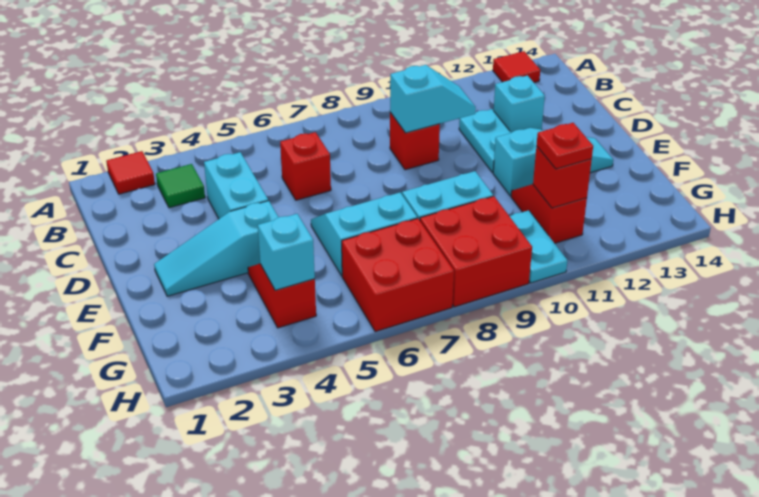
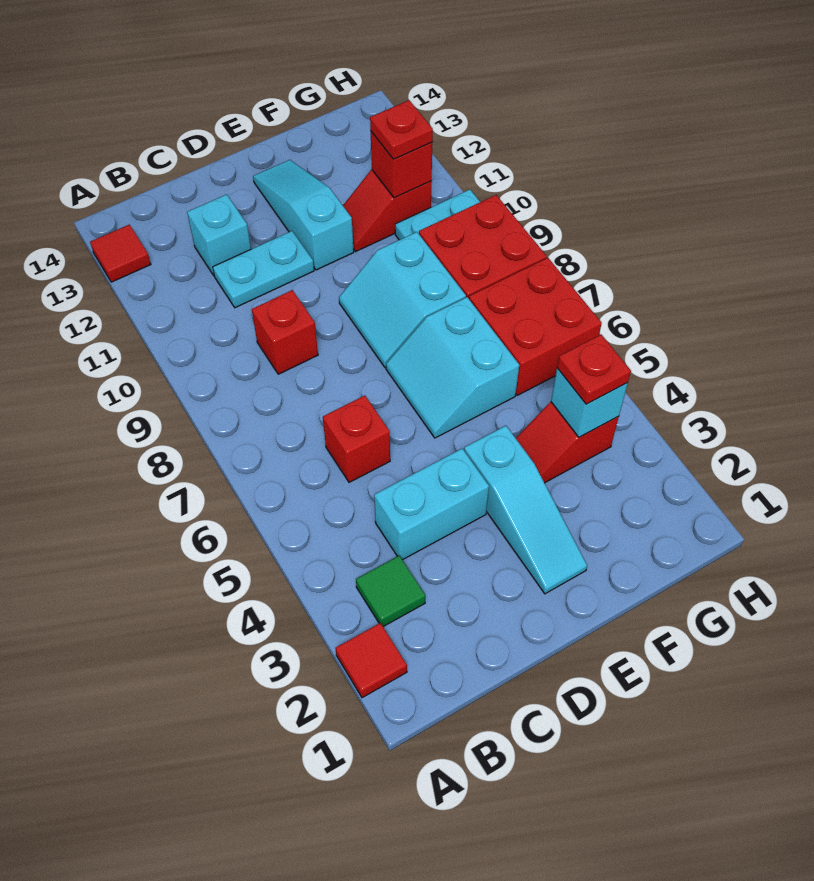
cyan 1x2 slope [390,65,476,133] -> none
none -> red 1x1 plate [557,335,631,404]

